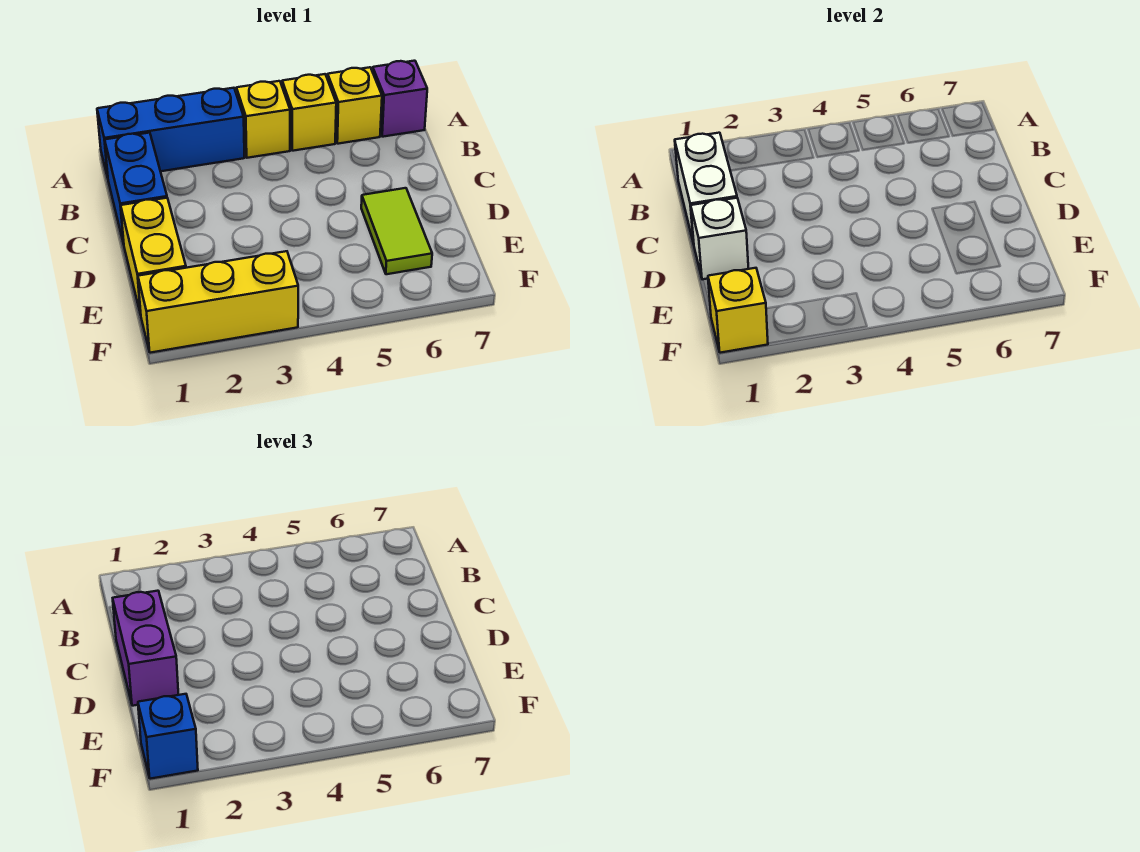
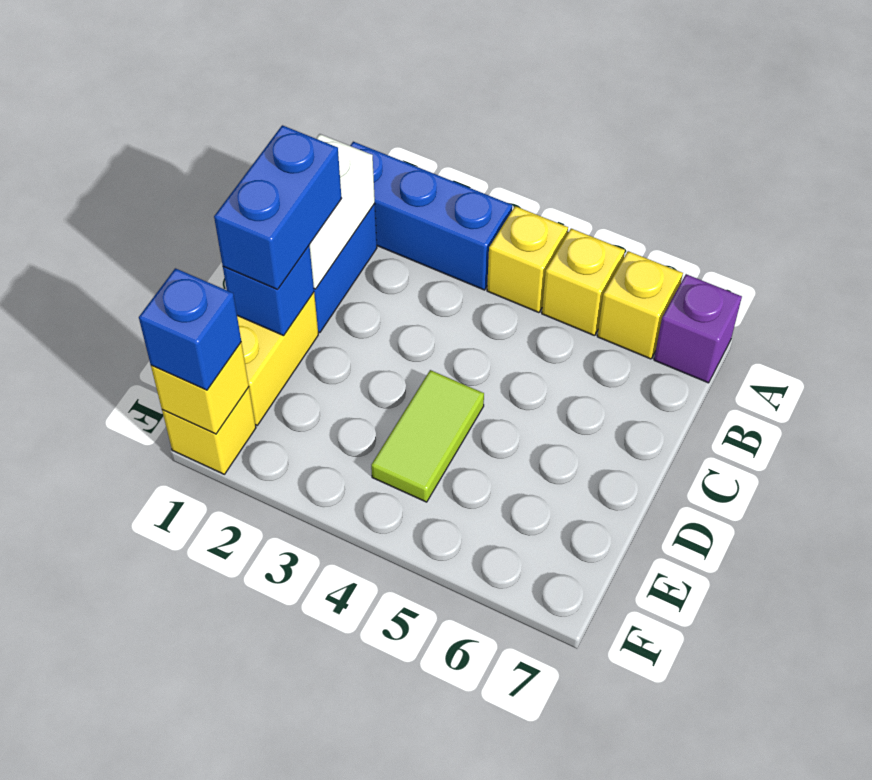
purple 1x2 brick [113,591,178,706] -> blue 1x2 brick [214,125,342,289]
white 1x1 brick [691,198,748,280] -> blue 1x1 brick [223,245,314,336]
lime 1x2 tile [361,188,432,274] -> lime 1x2 tile moved to [371,370,484,502]
yellow 1x3 brick [138,251,298,353] -> yellow 1x1 brick [162,387,256,474]

